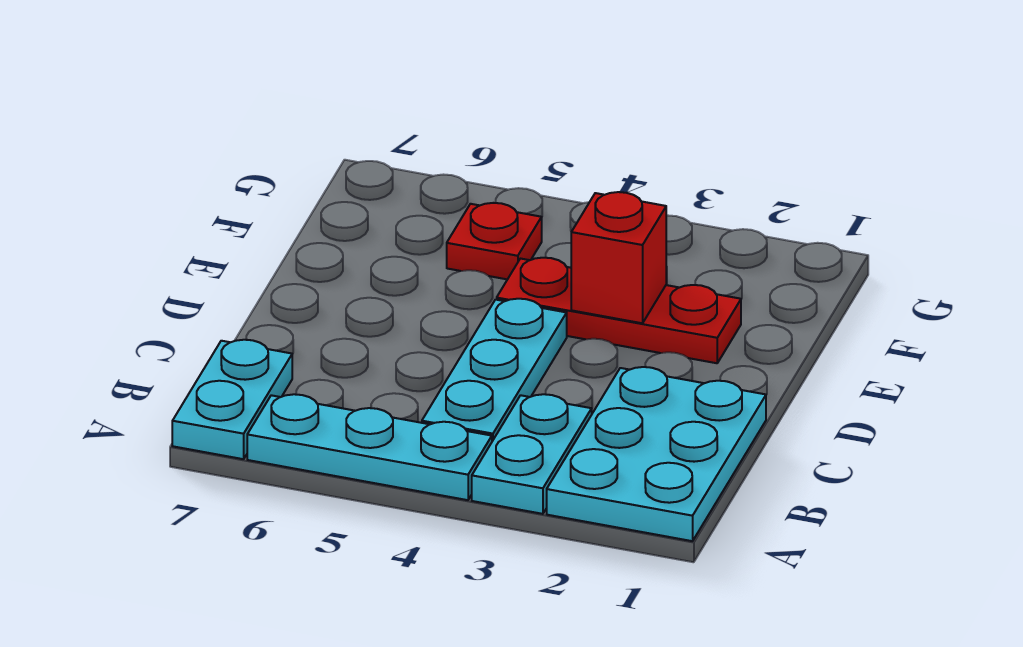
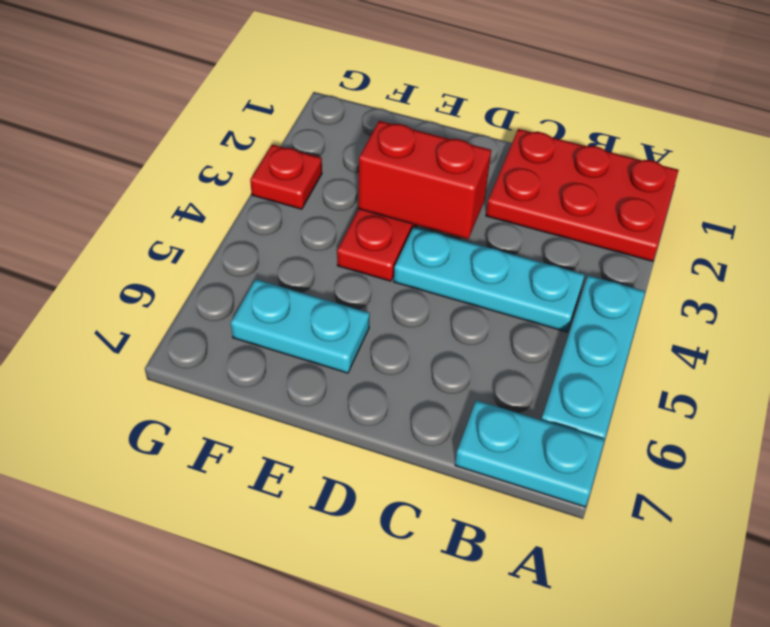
cyan 2x3 plate [547,367,766,541] -> red 2x3 plate [486,129,679,261]
cyan 1x2 plate [472,394,592,514] -> cyan 1x2 plate moved to [231,279,370,373]
red 1x1 brick [571,192,666,323] -> red 1x2 brick [358,121,491,239]
red 1x1 plate [447,203,542,279] -> red 1x1 plate moved to [250,145,322,209]

